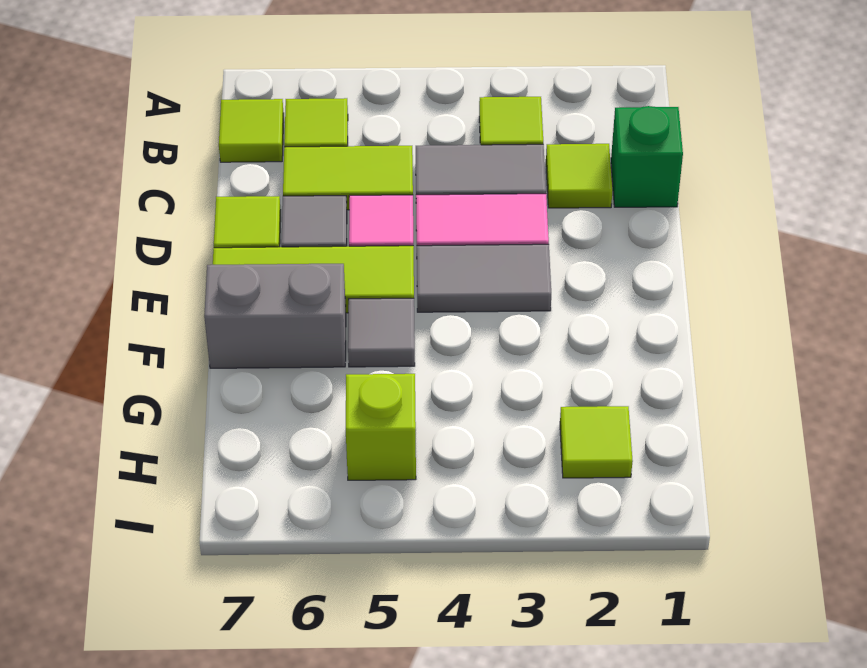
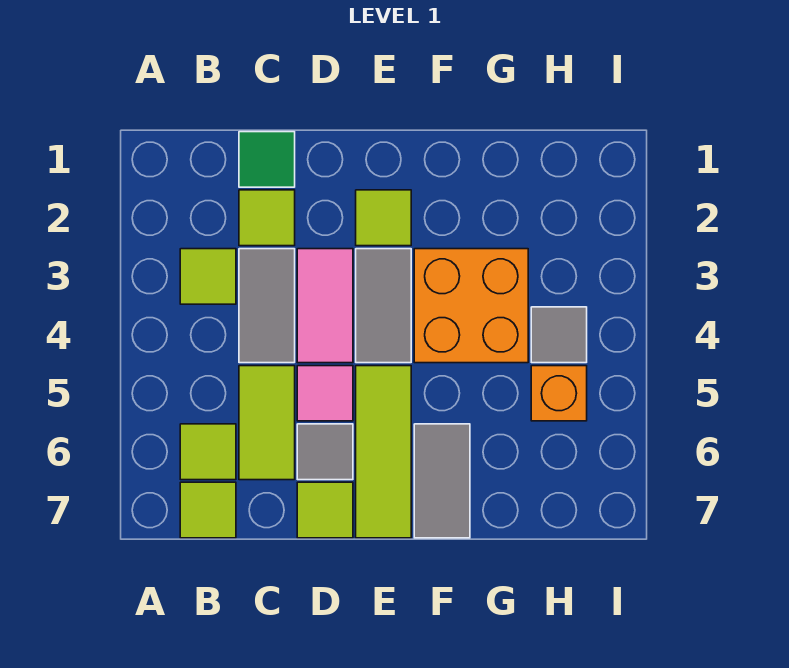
green 1x1 brick [611,106,683,207] -> green 1x1 tile [239,132,295,187]
none -> orange 2x2 brick [414,249,528,363]
grey 1x1 tile [348,298,415,367] -> grey 1x1 tile moved to [531,307,587,363]
grey 1x2 brick [204,264,346,368] -> grey 1x2 tile [414,424,470,538]
lime 1x1 tile [560,406,633,478] -> lime 1x1 tile moved to [356,190,411,246]
lime 1x1 brick [346,374,416,480] -> orange 1x1 brick [531,366,587,421]

